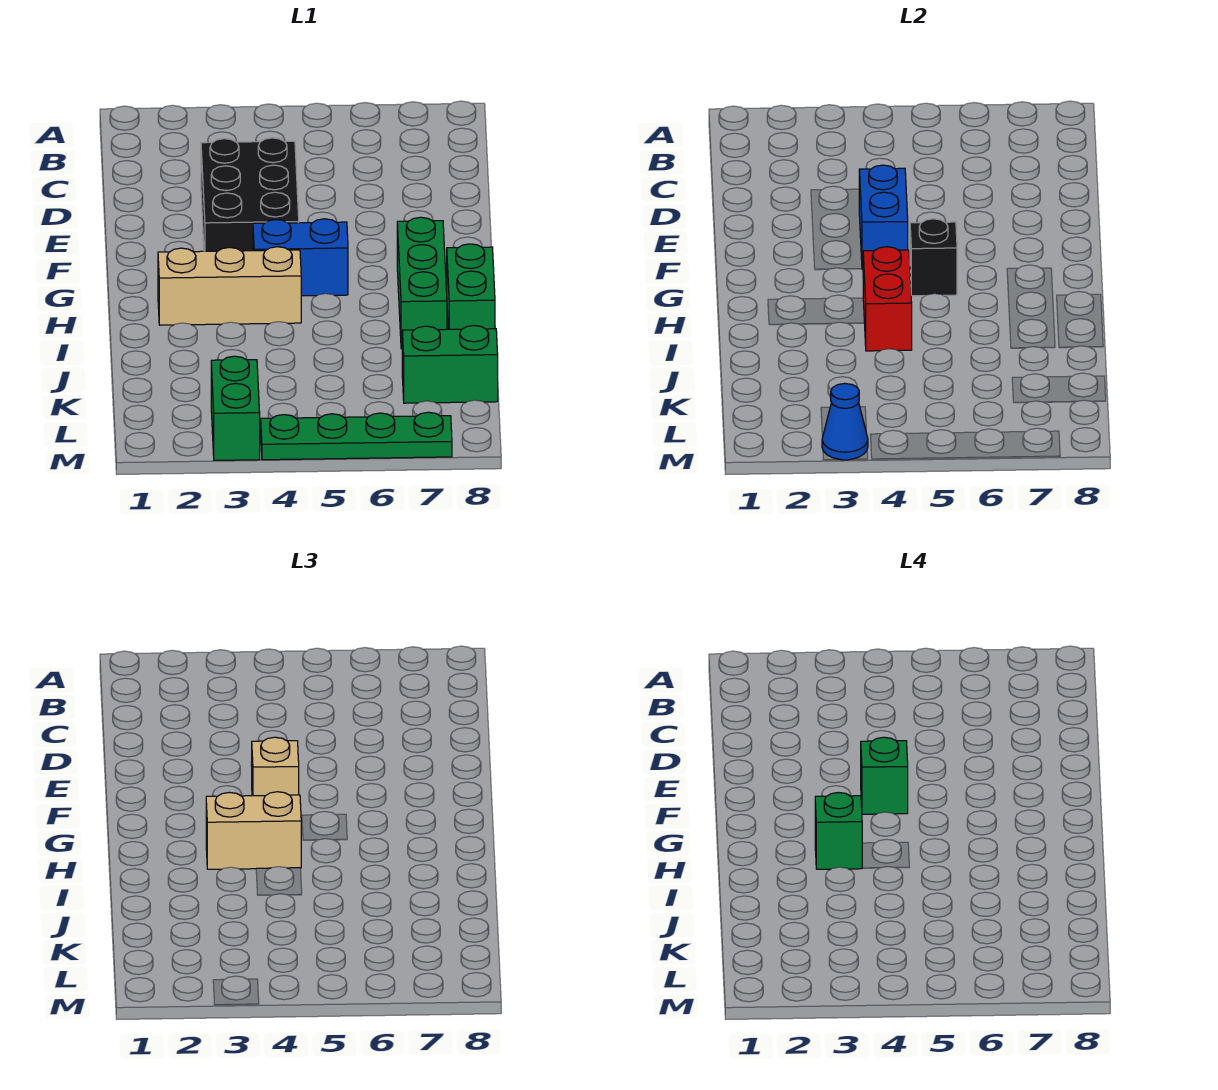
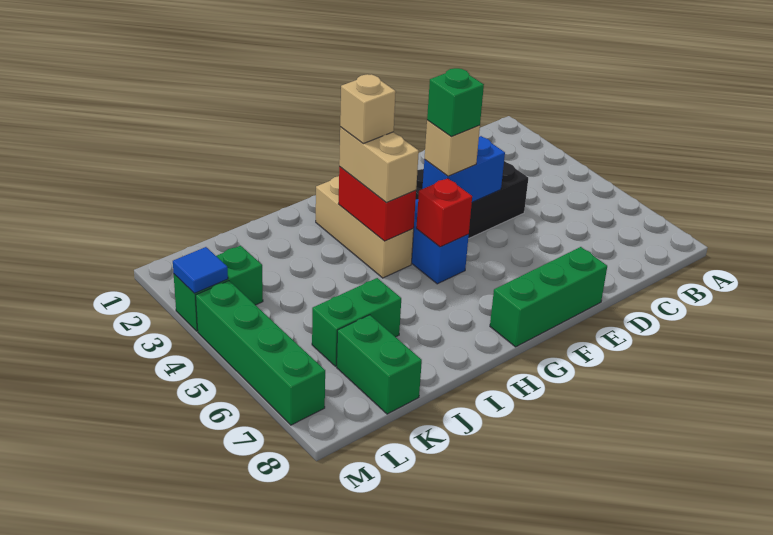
black 1x1 brick [910,219,957,296] -> red 1x1 brick [416,178,472,247]
green 1x3 brick [397,217,447,349] -> green 1x3 brick moved to [490,247,607,347]
green 1x1 brick [815,792,862,869] -> tan 1x1 brick [340,74,396,144]
red 1x2 brick [863,247,912,351] -> red 1x2 brick turned to [339,167,416,241]
green 1x2 brick [447,244,495,329] -> green 1x2 brick moved to [312,278,401,366]
blue 1x1 cone [822,383,868,460] -> blue 1x1 tile [173,247,228,294]
green 1x4 plate [261,412,452,460] -> green 1x4 brick [196,281,325,425]

